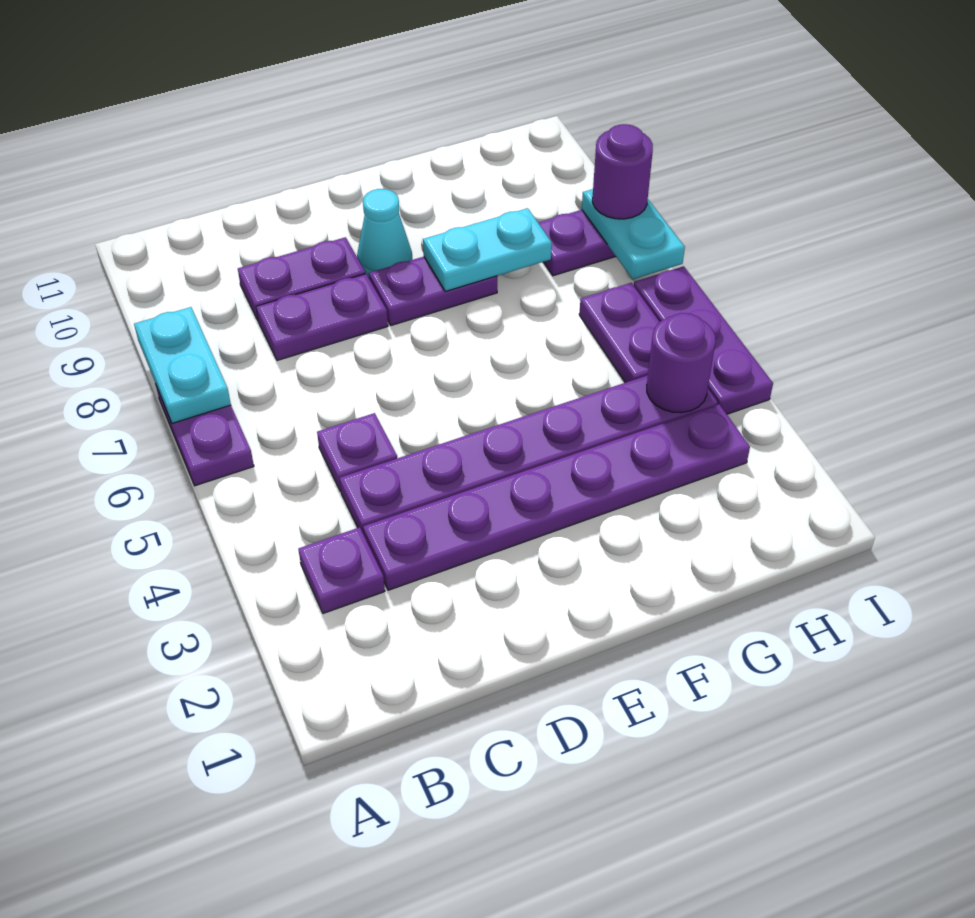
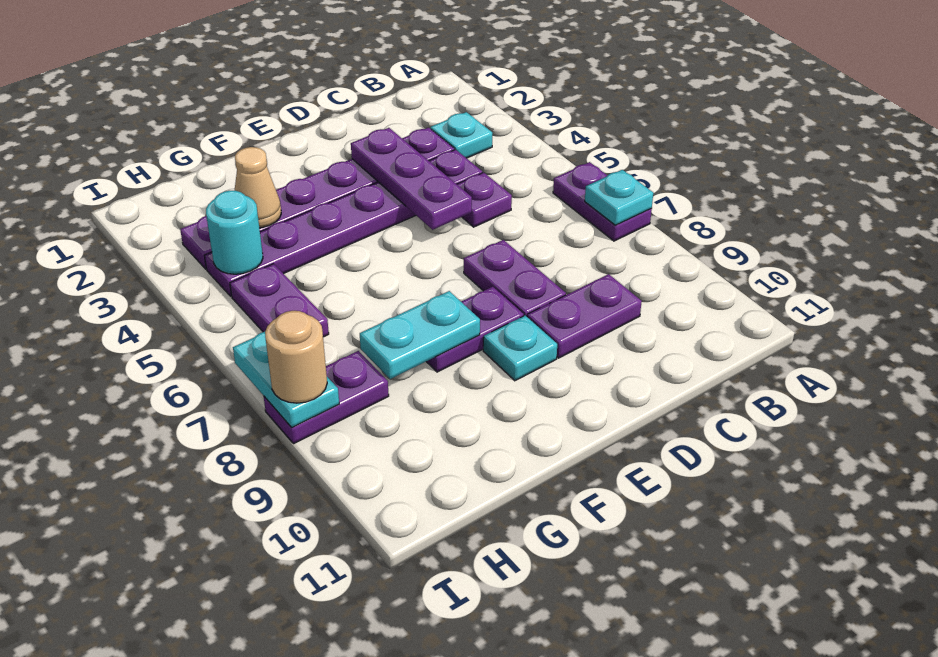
cyan 1x2 plate [134,307,231,423] -> cyan 1x1 plate [585,170,653,225]
purple 1x1 plate [298,527,385,614] -> cyan 1x1 plate [430,112,492,158]
purple 1x2 plate [256,274,388,361] -> purple 1x2 plate turned to [464,240,566,316]
cyan 1x1 cone [357,189,412,277] -> cyan 1x1 plate [483,315,557,381]
none -> tan 1x1 cone [234,147,281,228]
purple 1x1 round brick [647,313,716,413] -> cyan 1x1 round brick [206,191,263,274]
purple 1x3 plate [634,266,773,414] -> purple 1x3 plate moved to [351,128,472,230]
purple 1x1 round brick [592,124,653,219] -> tan 1x1 round brick [265,311,327,403]

